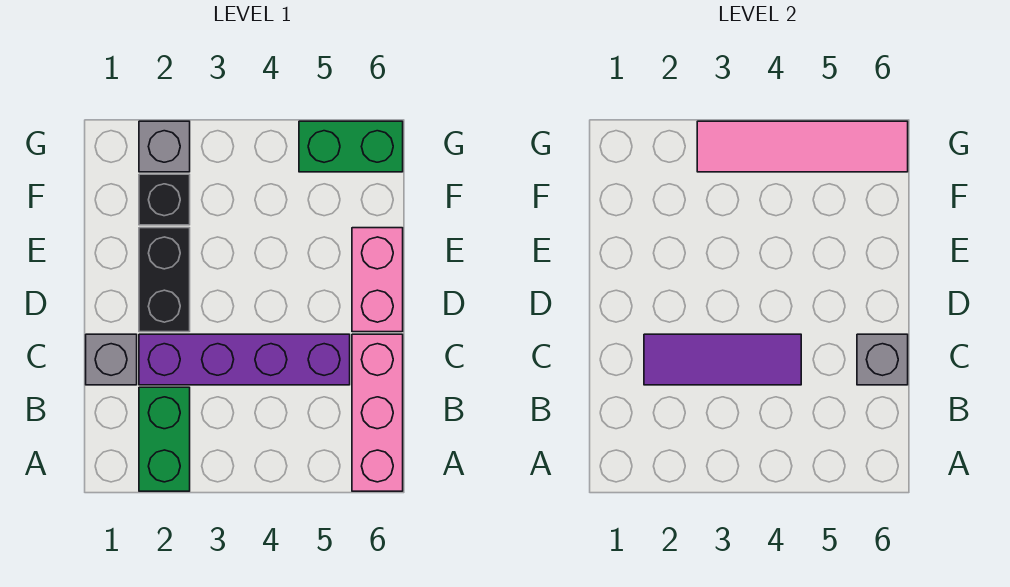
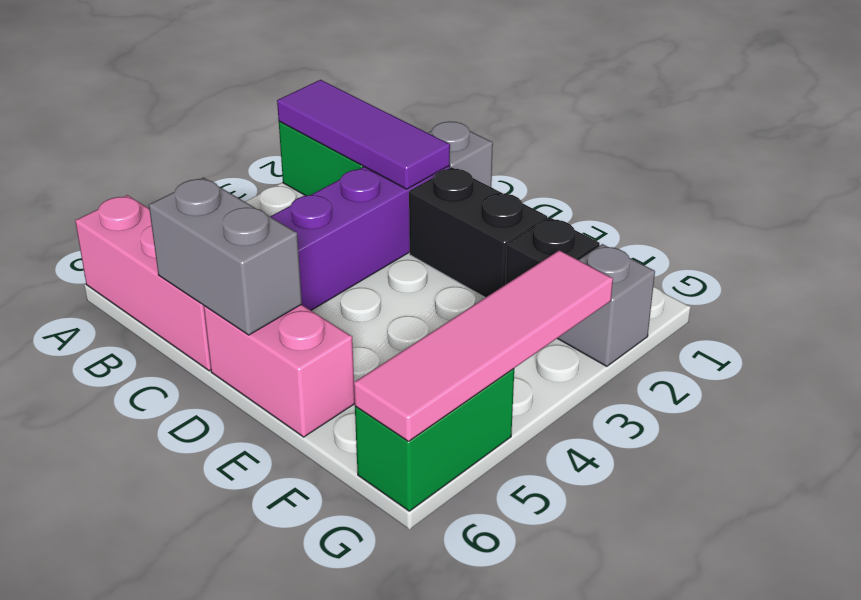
purple 1x3 tile [644,334,801,385] -> purple 1x3 tile turned to [277,80,450,189]
grey 1x1 brick [857,334,908,385] -> grey 1x2 brick [149,178,302,335]

